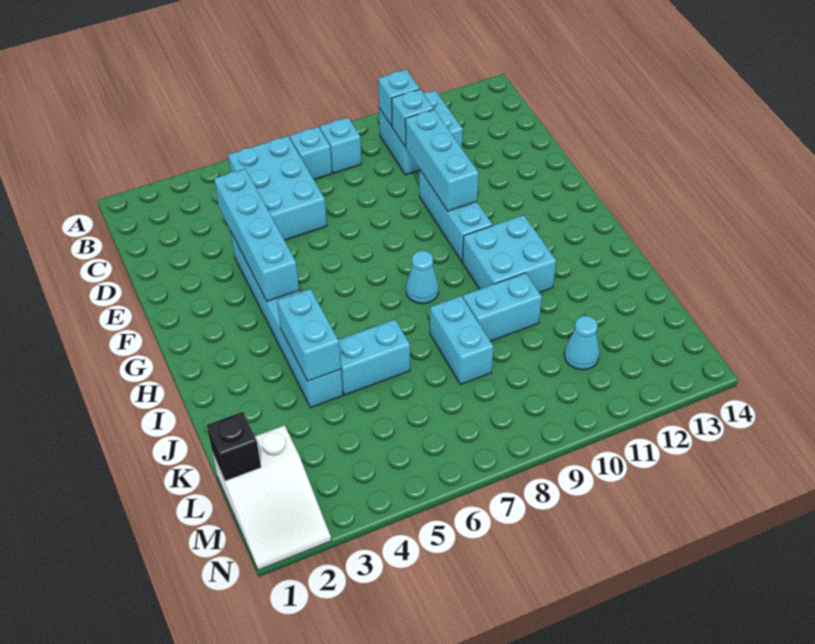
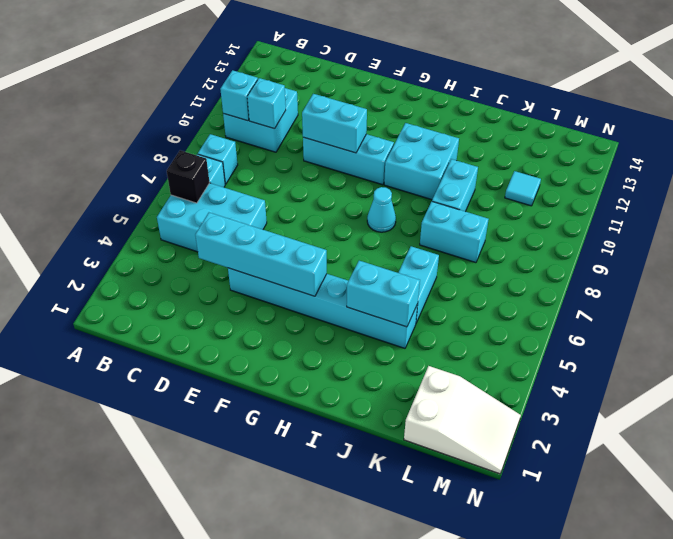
cyan 1x3 brick [405,109,479,211] -> cyan 1x2 brick [302,94,367,153]
black 1x1 brick [207,412,261,481] -> black 1x1 brick moved to [167,150,210,203]
cyan 1x1 cone [564,316,599,370] -> cyan 1x1 tile [505,171,541,206]

